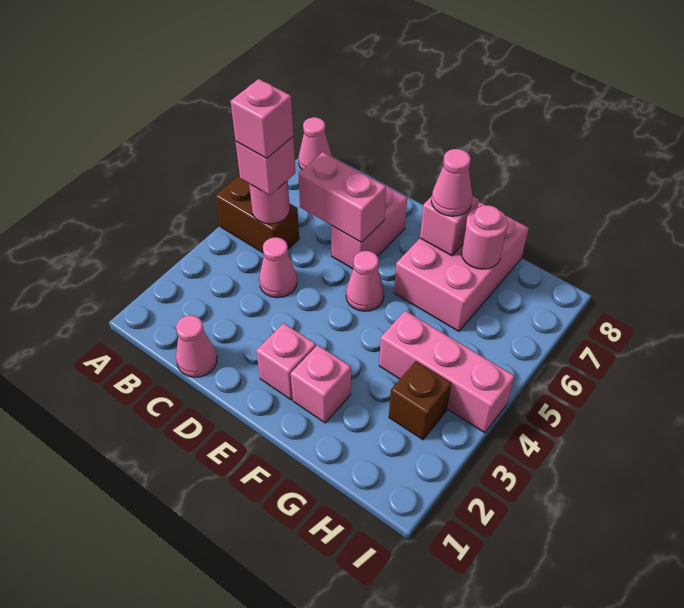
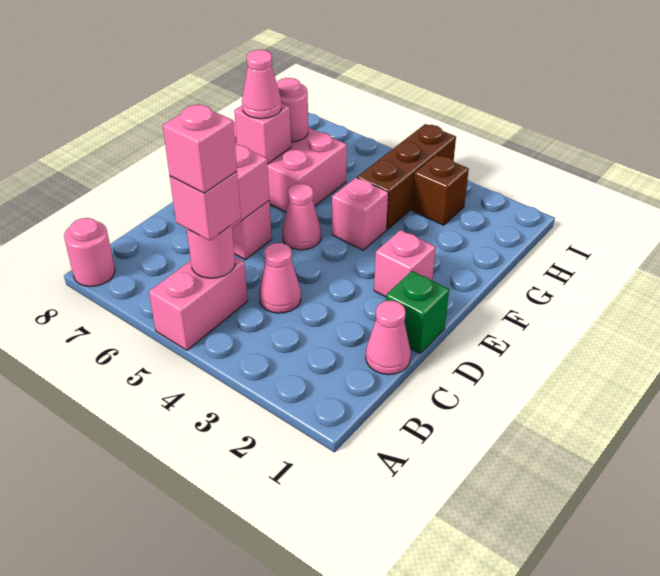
brown 1x2 brick [215,175,299,253] -> pink 1x2 brick [149,257,248,350]
pink 1x1 cone [298,117,332,170] -> pink 1x1 round brick [64,218,115,287]
none -> green 1x1 brick [386,271,449,353]
pink 1x1 brick [291,345,351,423] -> pink 1x1 brick moved to [332,178,388,250]
pink 1x3 brick [379,311,515,433] -> brown 1x3 brick [357,124,456,229]

